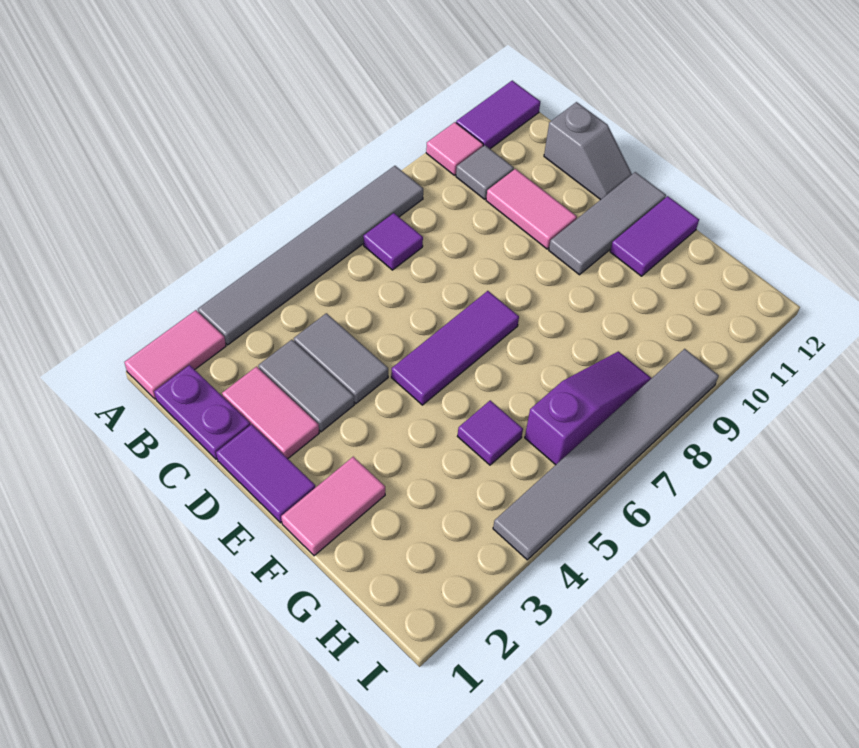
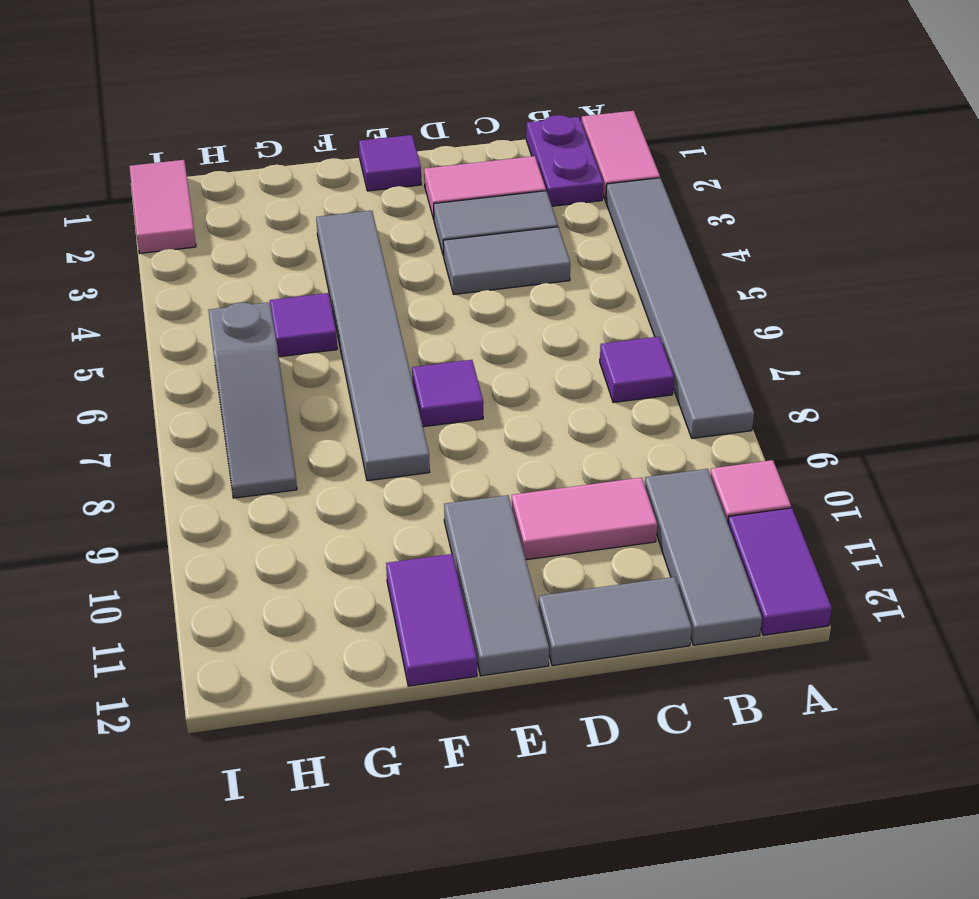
purple 1x2 plate [154,365,250,459] -> purple 1x2 plate turned to [526,115,603,206]
grey 1x1 tile [456,145,514,199] -> grey 1x3 tile [645,469,762,645]
grey 1x2 slope [544,102,632,200] -> grey 1x2 tile [538,577,692,666]
purple 1x2 tile [216,424,315,523] -> purple 1x1 tile [359,135,421,191]
purple 1x3 tile [391,291,519,405] -> purple 1x1 tile [412,360,483,427]
pink 1x2 tile [281,457,385,556] -> pink 1x2 tile moved to [129,160,196,253]
purple 1x3 slope [525,351,651,465] -> grey 1x3 slope [208,302,297,498]
grey 1x6 tile [493,349,719,560] -> grey 1x6 tile moved to [316,211,430,481]

